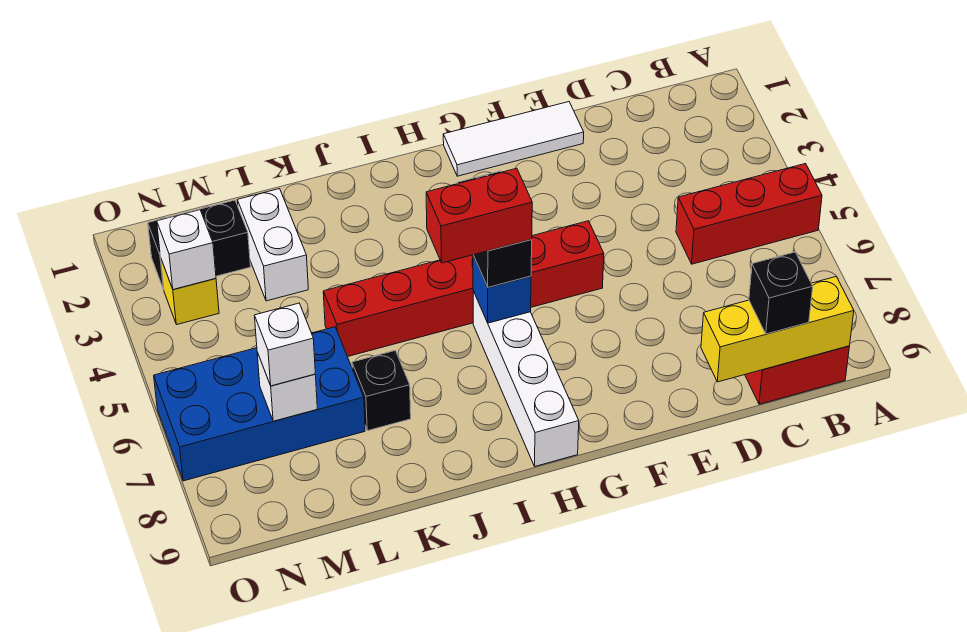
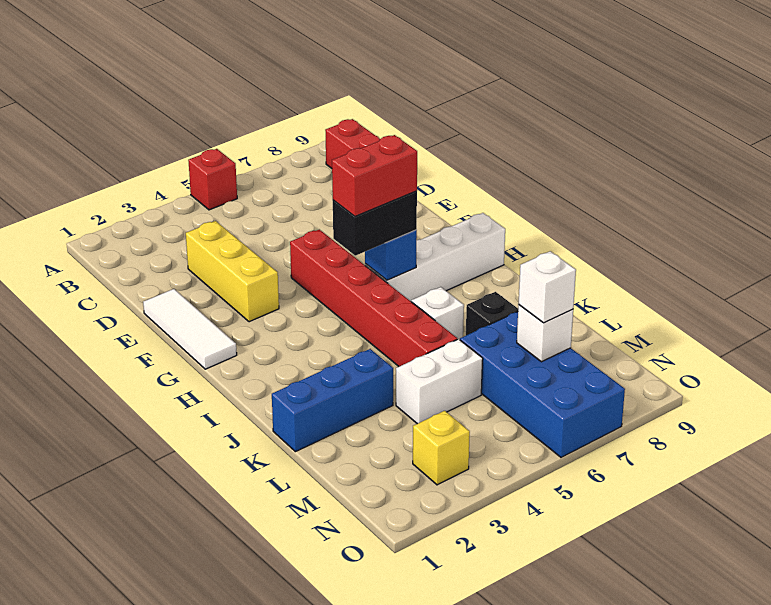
red 1x3 brick [676,164,822,264] -> red 1x1 brick [188,149,237,210]
yellow 1x3 brick [701,276,854,382] -> yellow 1x3 brick moved to [186,221,279,322]
black 1x1 brick [749,252,813,334] -> none
red 1x2 brick [426,168,532,263] -> red 1x2 brick turned to [332,135,417,216]
none -> blue 1x3 brick [272,349,393,452]
white 1x2 brick [237,189,308,301] -> white 1x2 brick moved to [396,339,483,424]
black 1x2 brick [148,200,251,290] -> none
white 1x1 brick [157,210,216,289] -> white 1x1 brick moved to [411,287,464,340]

